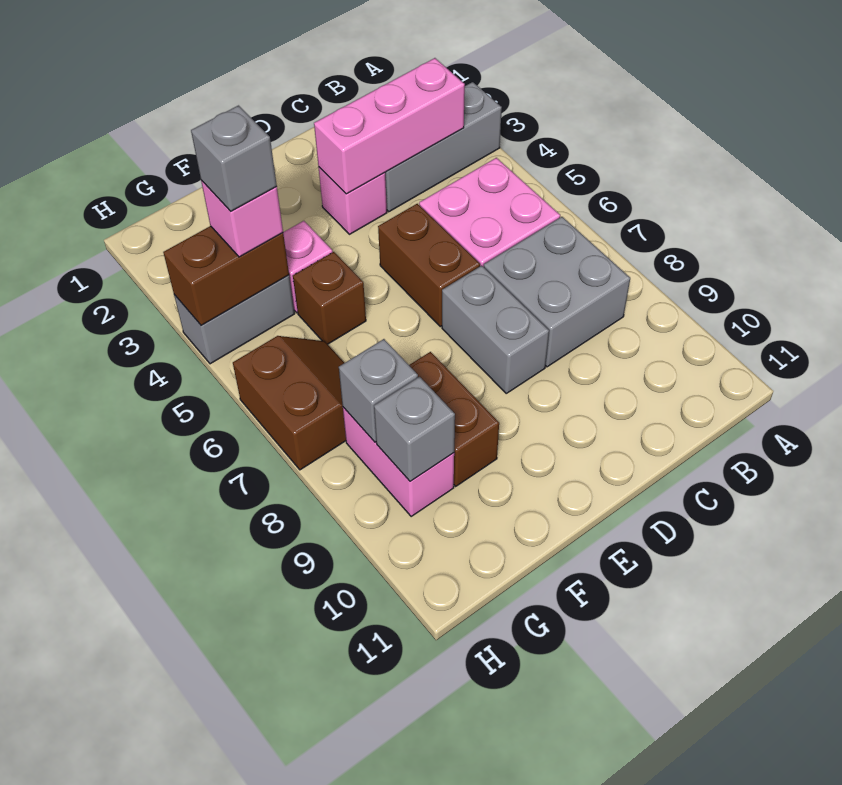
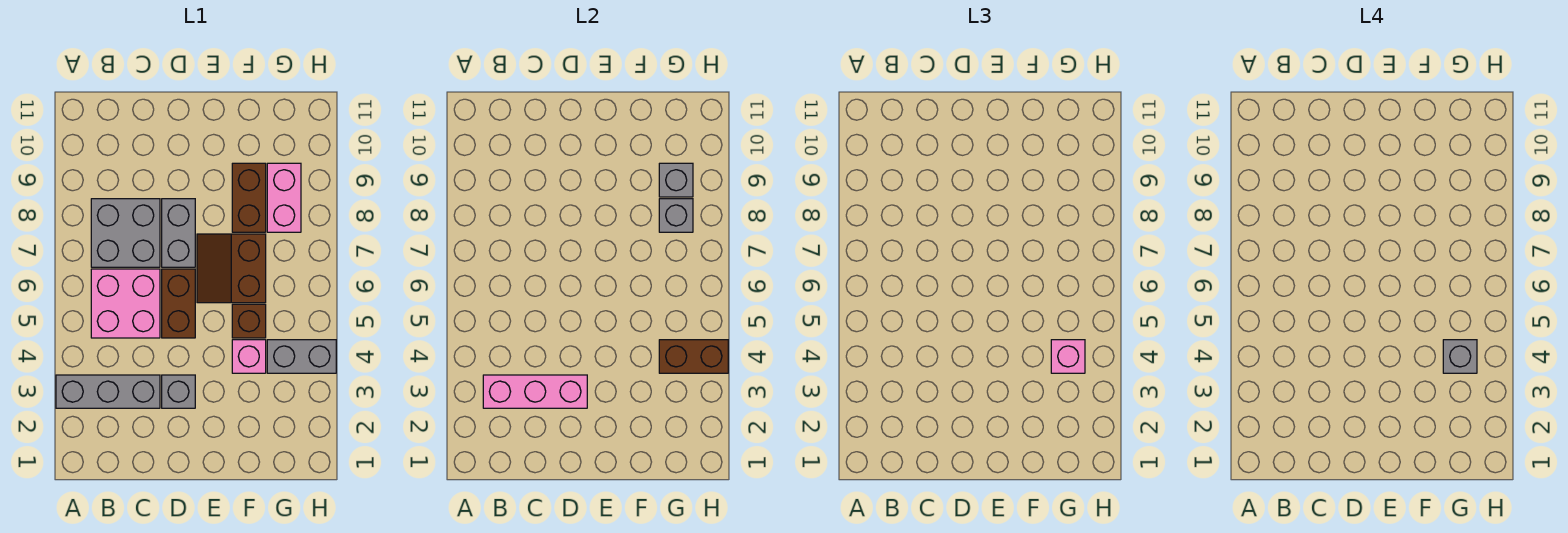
pink 1x1 brick [318,167,387,234] -> grey 1x1 brick [162,375,195,408]
brown 2x2 slope [233,336,346,470] -> brown 2x2 slope moved to [197,234,266,303]

